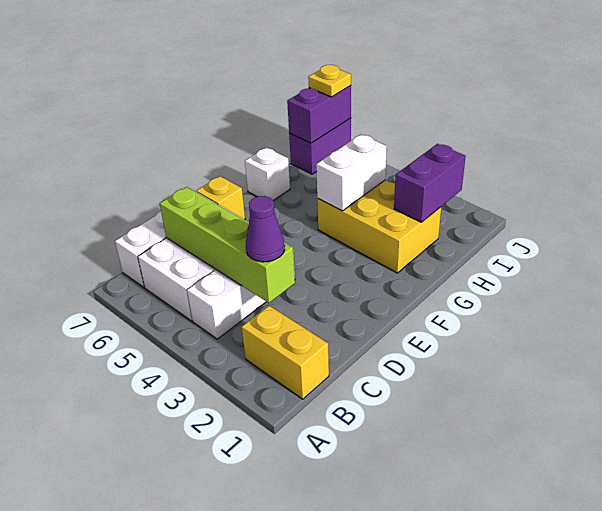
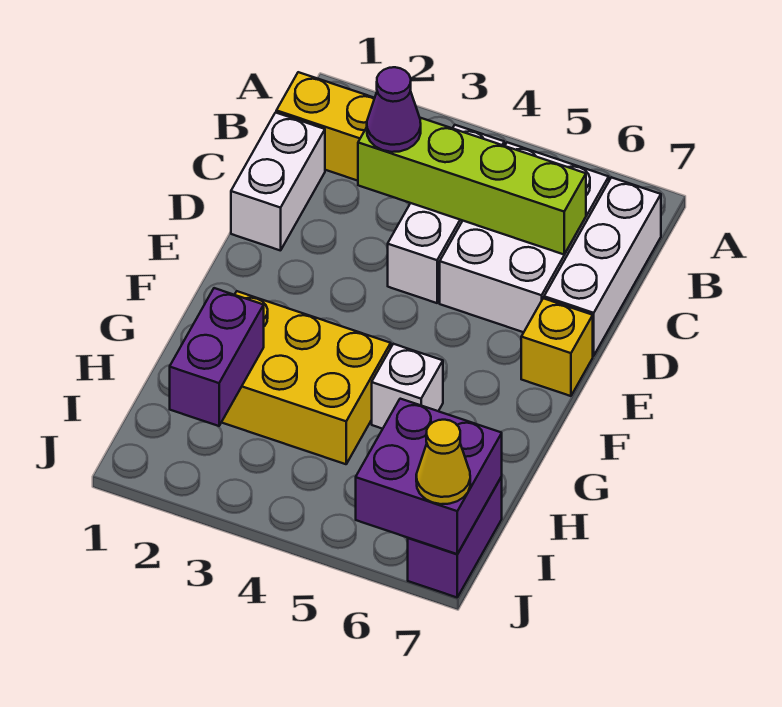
white 1x2 brick [316,135,387,211] -> white 1x2 brick moved to [231,113,325,251]
white 1x1 brick [245,147,290,201] -> white 1x1 brick moved to [372,344,443,429]
purple 1x2 brick [287,86,351,143] -> purple 2x2 brick [356,399,502,554]
yellow 1x1 plate [308,65,351,97] -> yellow 1x1 cone [416,420,470,504]

